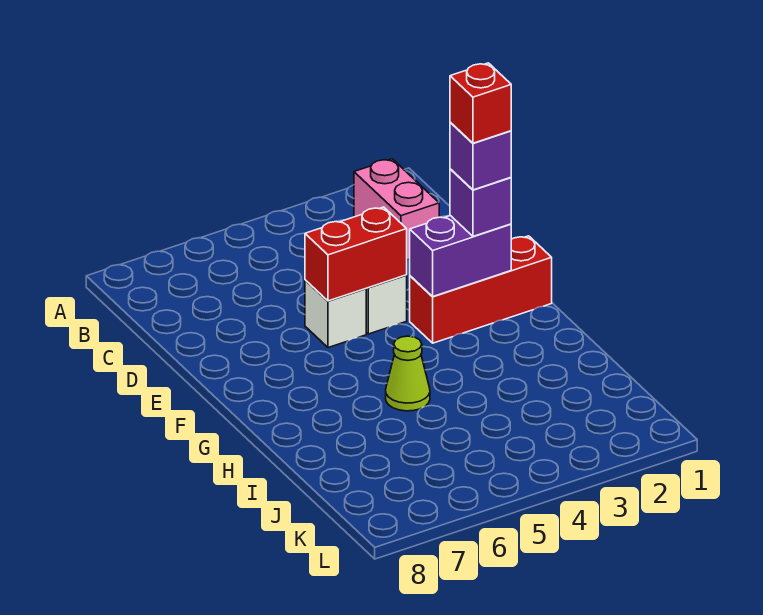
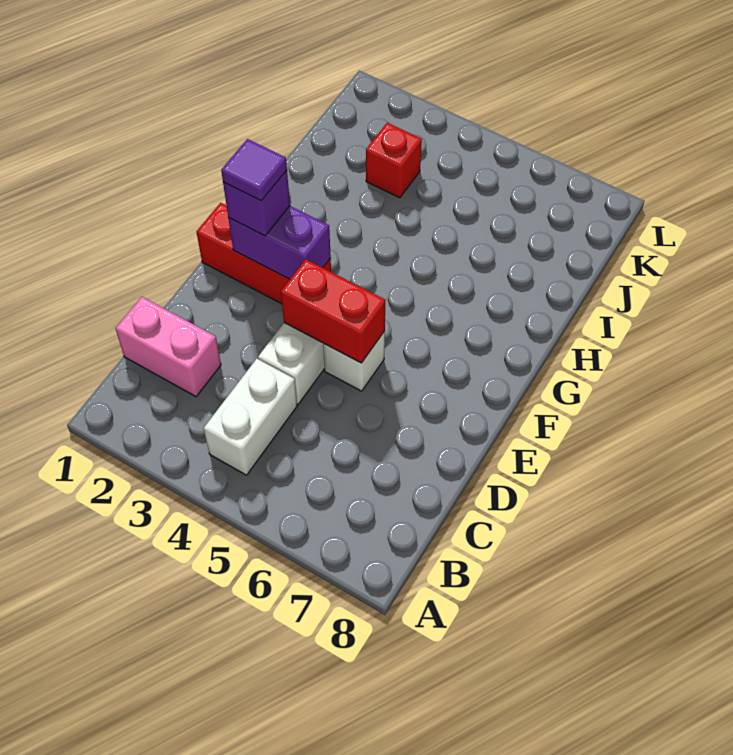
pink 1x2 brick [354,159,439,260] -> pink 1x2 brick turned to [116,297,221,397]
none -> white 1x2 brick [204,359,297,475]
purple 1x1 brick [450,123,511,190] -> purple 1x1 tile [221,139,287,201]
red 1x1 brick [450,63,511,143] -> red 1x1 brick moved to [366,123,422,198]
lime 1x1 cone [386,336,430,411] -> none

